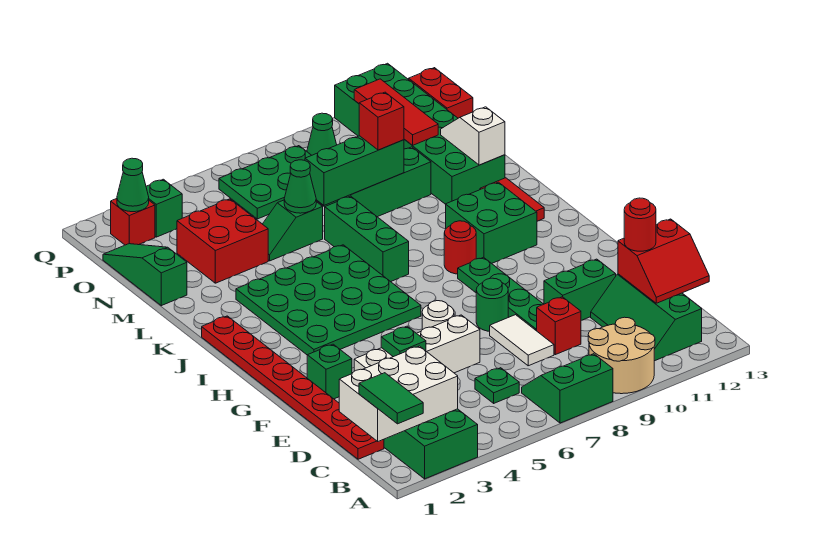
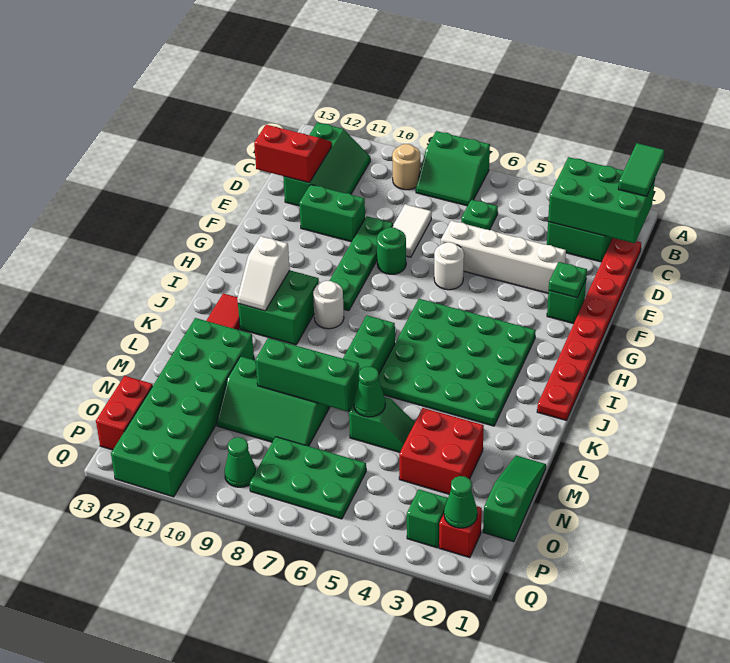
tan 2x2 round brick [588,317,655,394] -> tan 1x1 round brick [392,144,420,190]
white 2x3 brick [339,346,458,441] -> green 2x3 brick [548,157,655,243]
red 1x1 brick [537,297,581,355] -> none
red 1x1 round brick [624,198,656,251] -> none
green 1x1 plate [381,326,426,357] -> green 1x1 plate moved to [549,262,587,298]
red 1x1 round brick [444,221,476,274] -> white 1x1 round brick [313,281,344,329]
white 1x2 slope [441,107,505,165] -> white 1x2 slope moved to [237,236,290,311]
green 1x3 slope [103,244,187,306] -> green 1x3 slope turned to [483,456,546,542]
red 1x1 brick [359,92,404,150] -> none
red 1x3 tile [354,79,438,146] -> none

